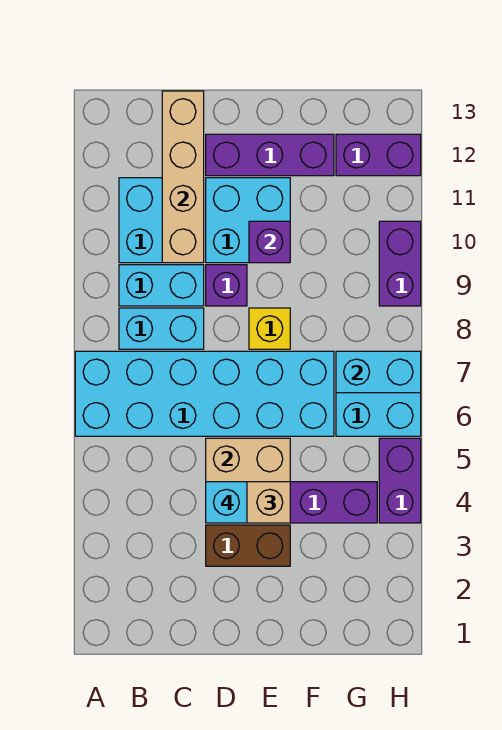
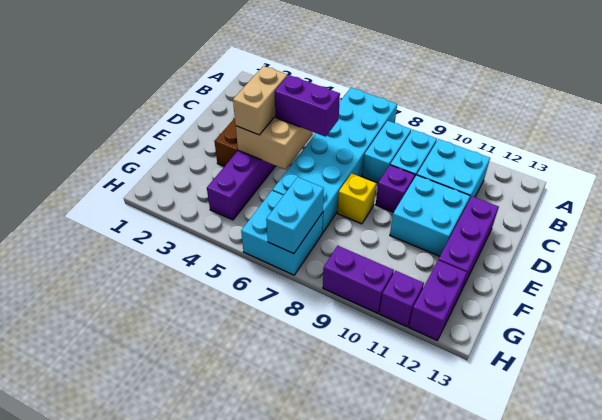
tan 1x4 brick [162,91,204,263] -> none
cyan 1x1 brick [206,482,247,523] -> none
purple 1x1 brick [249,221,290,263] -> purple 1x1 brick moved to [379,271,424,327]
purple 1x2 brick [379,438,421,523] -> purple 1x2 brick moved to [275,75,340,137]

